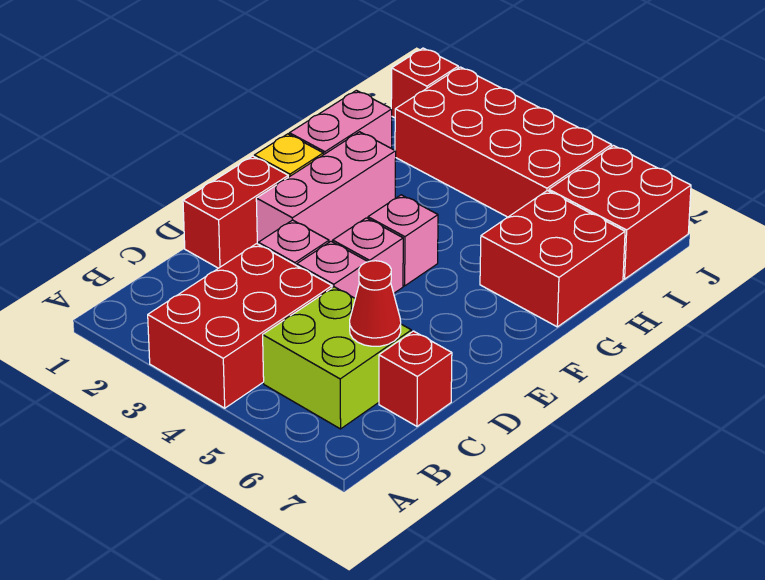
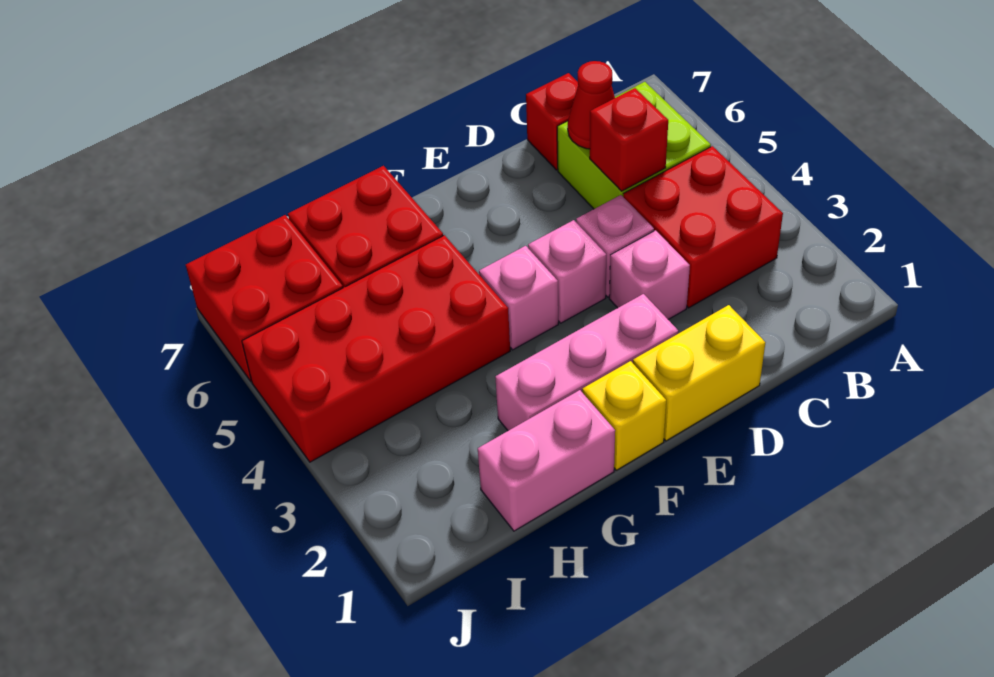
red 2x3 brick [148,244,332,408] -> red 2x2 brick [623,146,783,308]
red 1x2 brick [183,156,288,268] -> yellow 1x2 brick [633,305,765,441]
red 2x4 brick [395,67,612,217] -> red 2x4 brick turned to [242,235,510,462]
red 1x1 brick [391,48,458,118] -> red 1x1 brick moved to [590,88,668,191]

